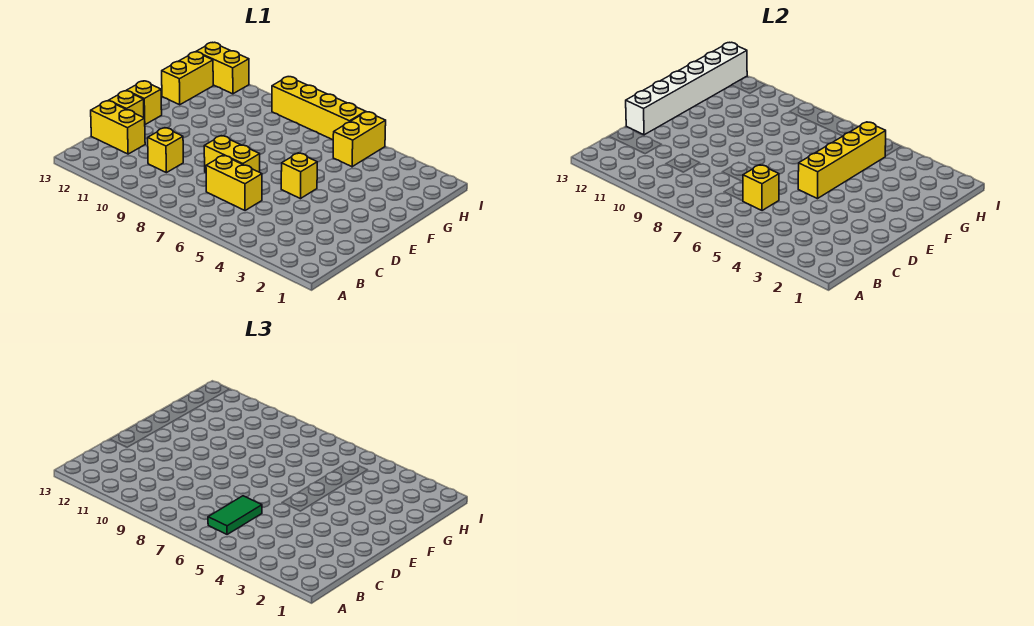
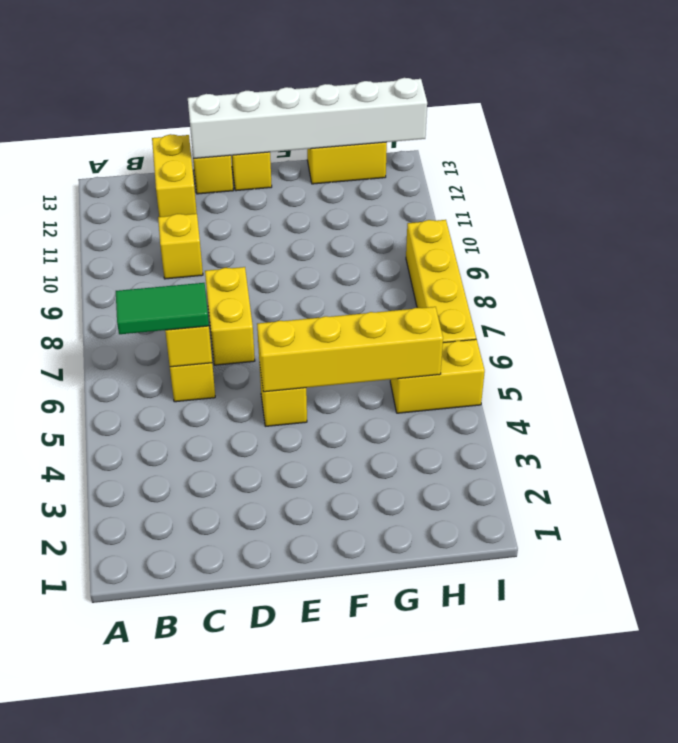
yellow 1x2 brick [196,42,249,94] -> none

